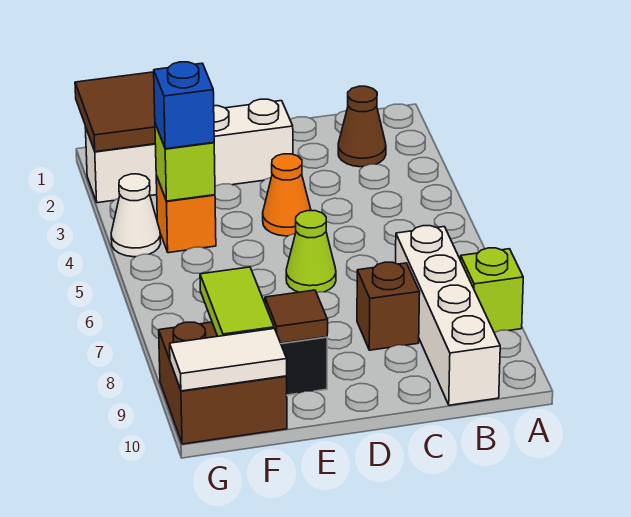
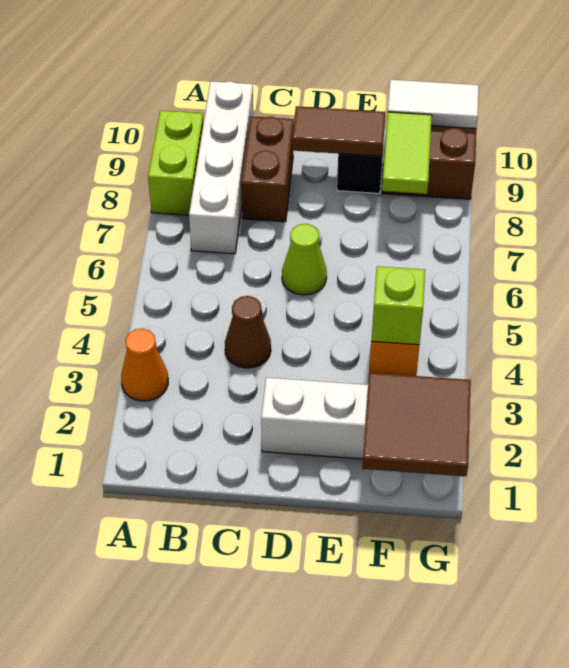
lime 1x1 brick [461,248,523,332] -> lime 1x2 brick [148,111,204,215]
brown 1x1 cone [338,86,386,167] -> brown 1x1 cone moved to [225,296,271,368]
brown 1x1 brick [357,262,420,350] -> brown 1x2 brick [241,116,294,222]
orange 1x1 cone [263,154,311,236] -> orange 1x1 cone moved to [121,328,168,401]
brown 1x1 tile [265,290,328,343] -> brown 1x2 tile [292,106,385,156]
blue 1x1 brick [154,62,214,149] -> none
white 1x1 cone [111,174,161,257] -> none

